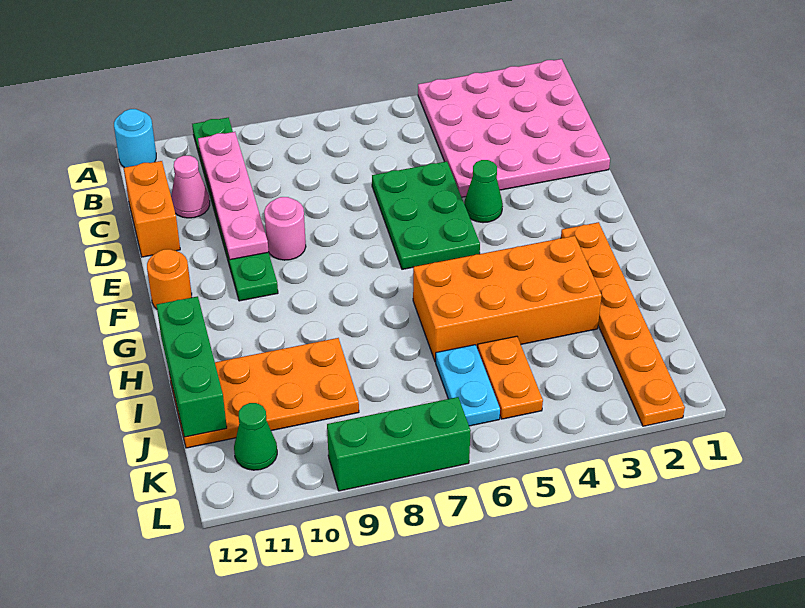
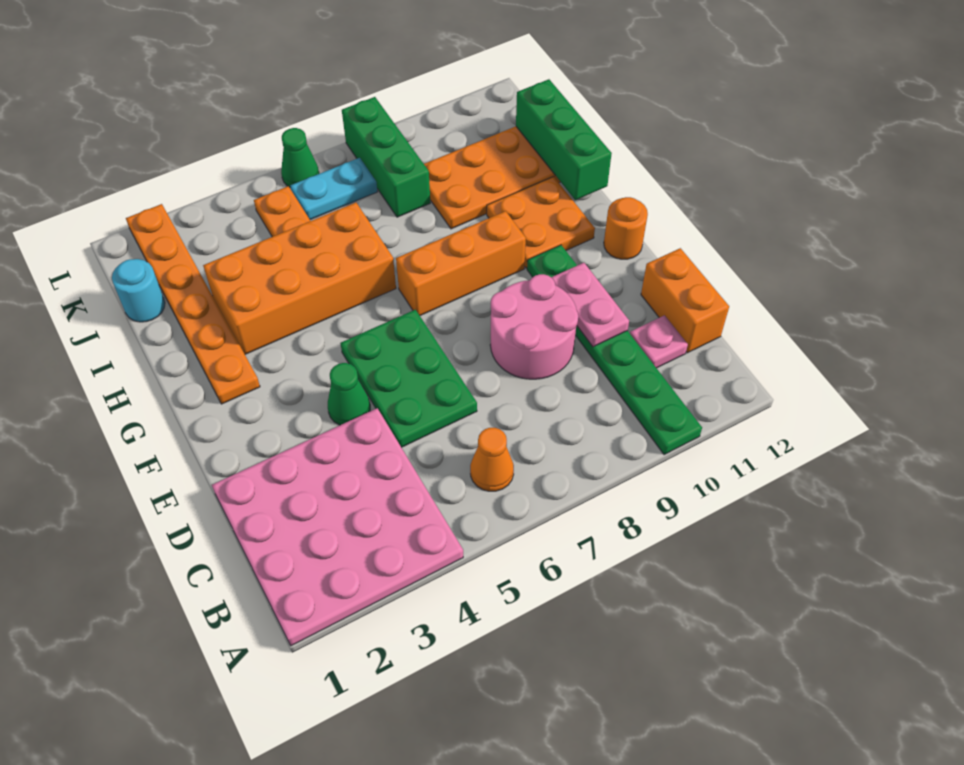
cyan 1x1 round brick [114,109,156,168] -> cyan 1x1 round brick moved to [112,259,165,322]
none -> orange 1x1 cone [470,428,514,491]
pink 1x4 plate [198,132,268,260] -> pink 1x2 plate [551,263,629,347]
pink 1x1 cone [171,156,210,218] -> pink 1x1 plate [630,315,688,368]
pink 1x1 round brick [264,197,306,260] -> pink 2x2 round brick [490,274,578,379]
none -> orange 1x3 brick [396,211,526,315]
none -> orange 2x2 plate [487,177,595,268]
cyan 1x2 plate [436,345,500,426] -> cyan 1x2 plate turned to [290,158,378,220]
green 1x1 cone [234,403,277,470] -> green 1x1 cone moved to [281,128,319,188]
green 1x3 brick [327,397,471,491] -> green 1x3 brick turned to [342,97,430,217]

